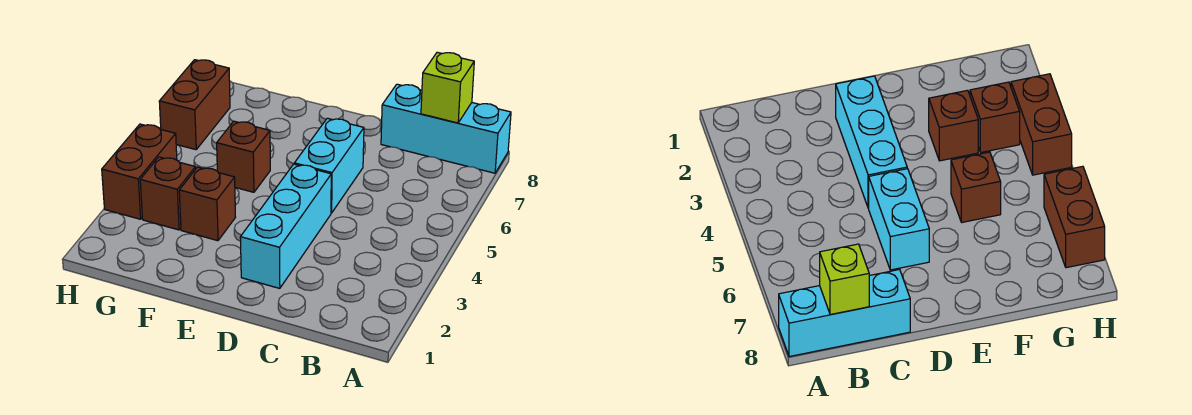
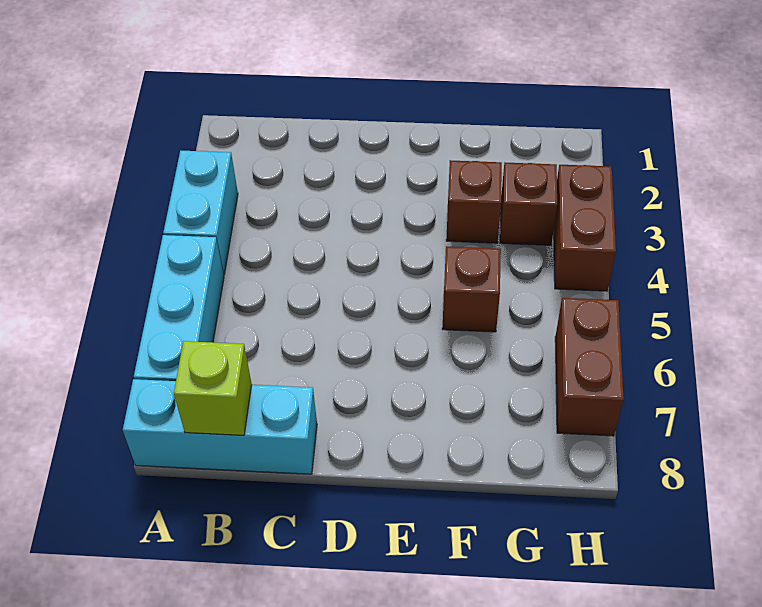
cyan 1x3 brick [240,164,331,288] -> cyan 1x3 brick moved to [134,235,224,381]
cyan 1x2 brick [294,118,364,213] -> cyan 1x2 brick moved to [163,150,238,274]

